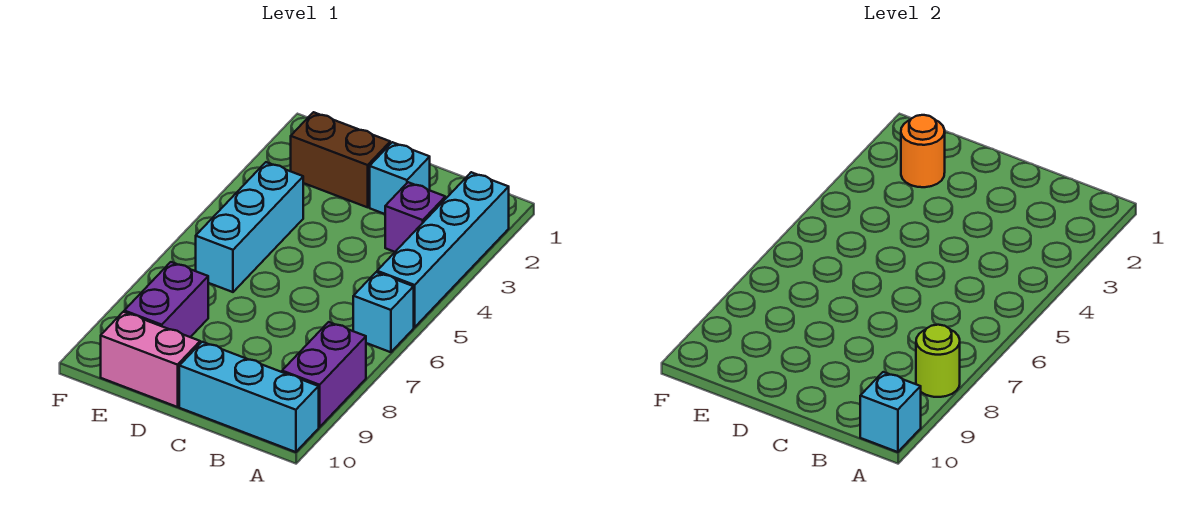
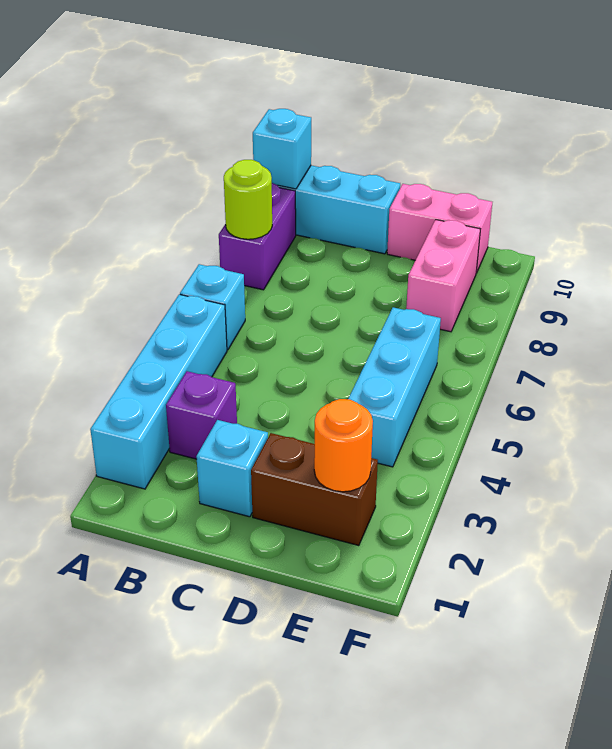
purple 1x2 brick [124,262,208,337] -> pink 1x2 brick [406,220,480,332]

